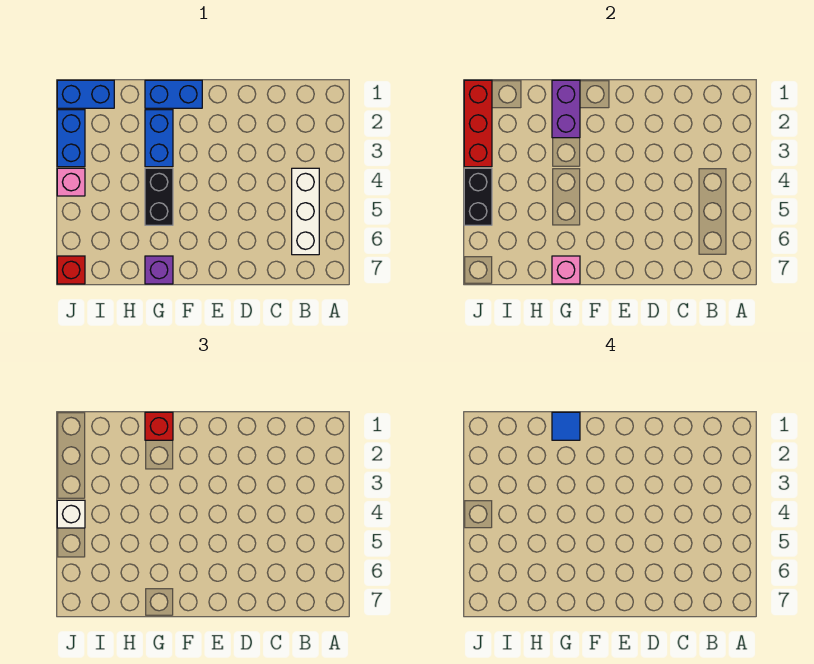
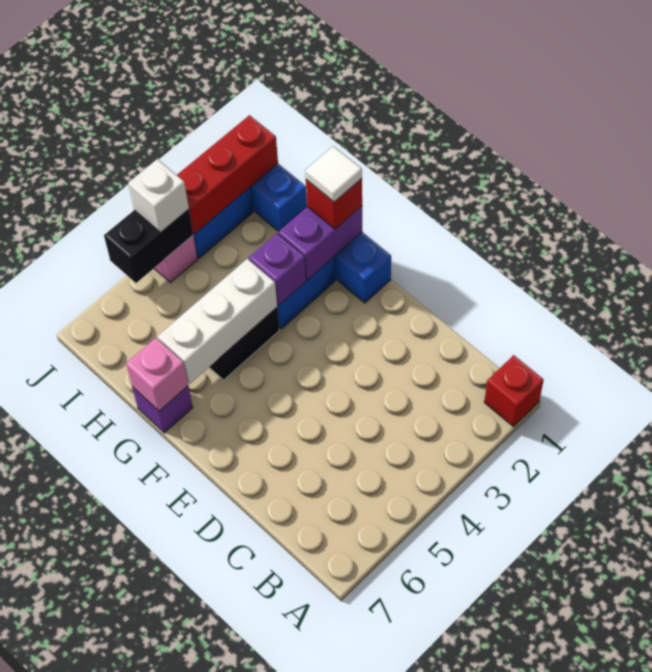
white 1x3 brick [292,168,319,255] -> white 1x3 brick moved to [158,259,277,384]
blue 1x1 tile [552,412,580,440] -> white 1x1 tile [305,146,362,202]
none -> purple 1x1 brick [249,233,306,305]
red 1x1 brick [57,256,85,284] -> red 1x1 brick moved to [484,355,544,427]

